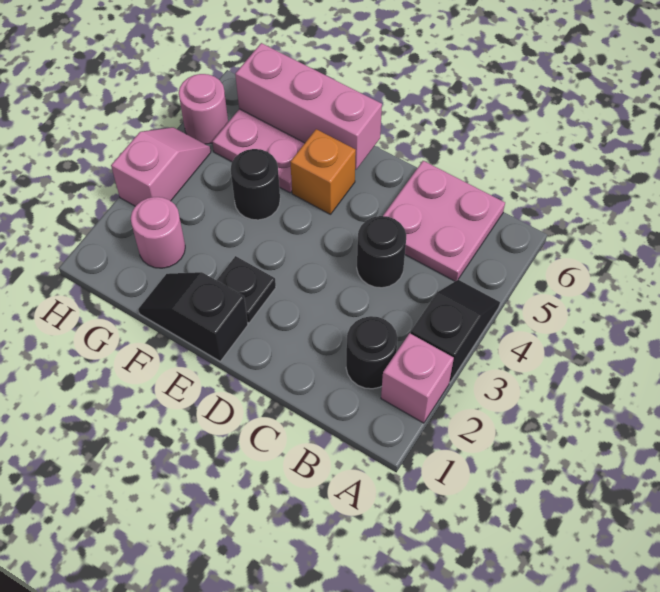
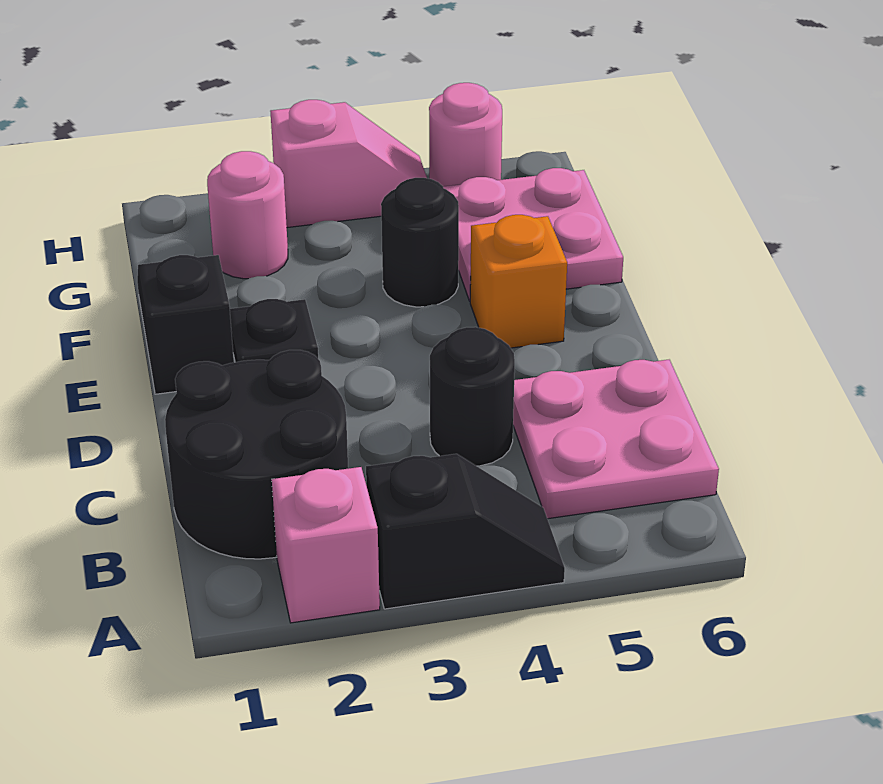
black 1x1 round brick [346,316,398,389] -> black 2x2 round brick [165,350,348,559]
pink 1x3 brick [235,43,382,169] -> none

